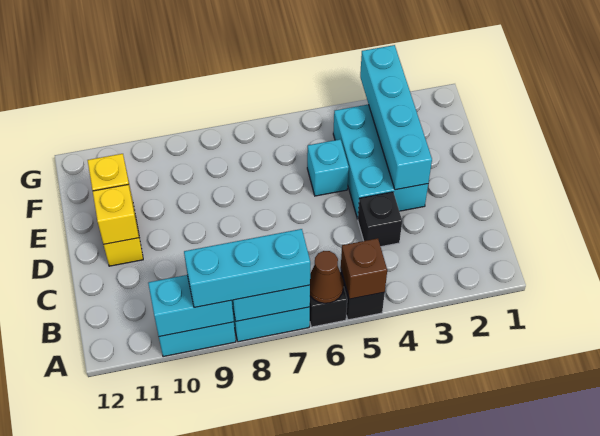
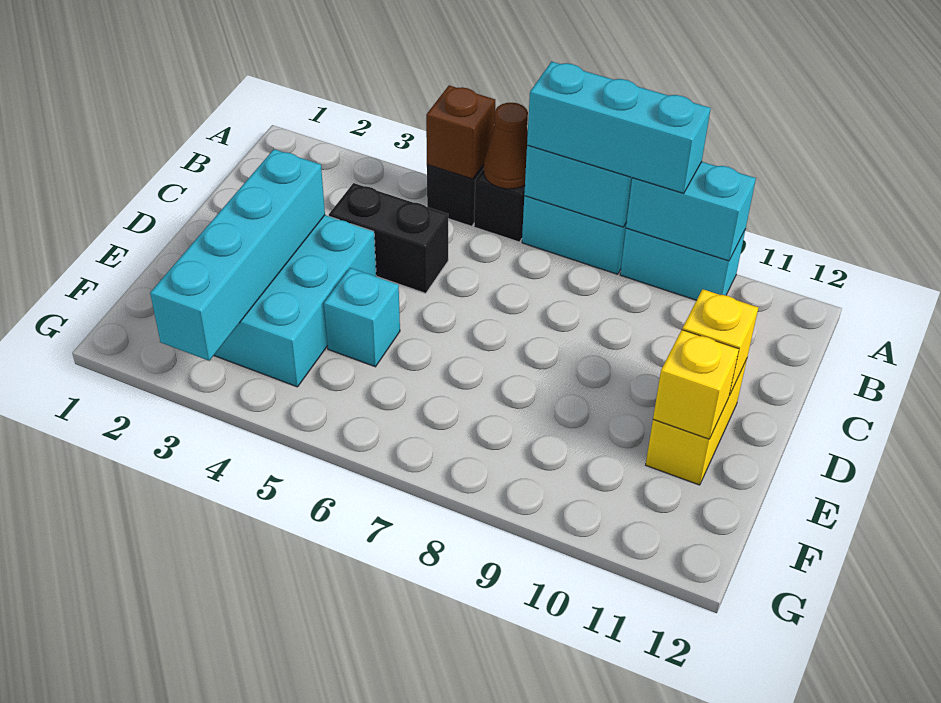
black 1x1 brick [358,192,402,247] -> black 1x2 brick [329,183,448,293]

